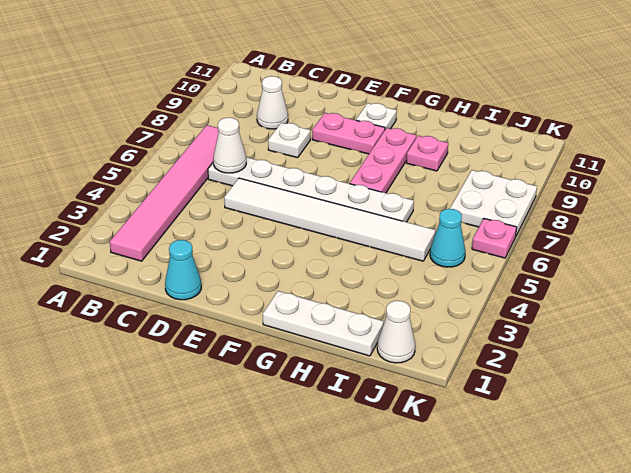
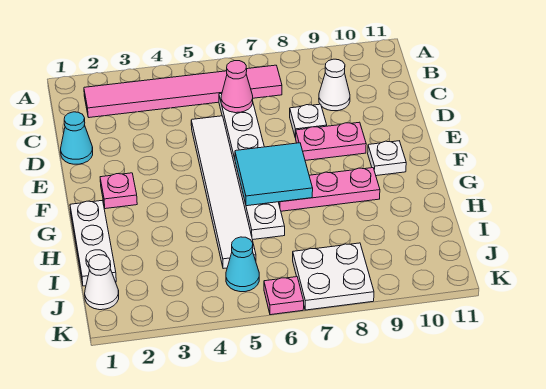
white 1x1 cone [213,118,246,173] -> pink 1x1 cone [221,61,253,113]
pink 1x2 plate [312,113,385,154] -> pink 1x2 plate turned to [296,122,366,161]
none -> cyan 2x2 tile [235,143,313,206]
pink 1x1 plate [406,136,448,171] -> pink 1x1 plate moved to [100,173,137,209]

